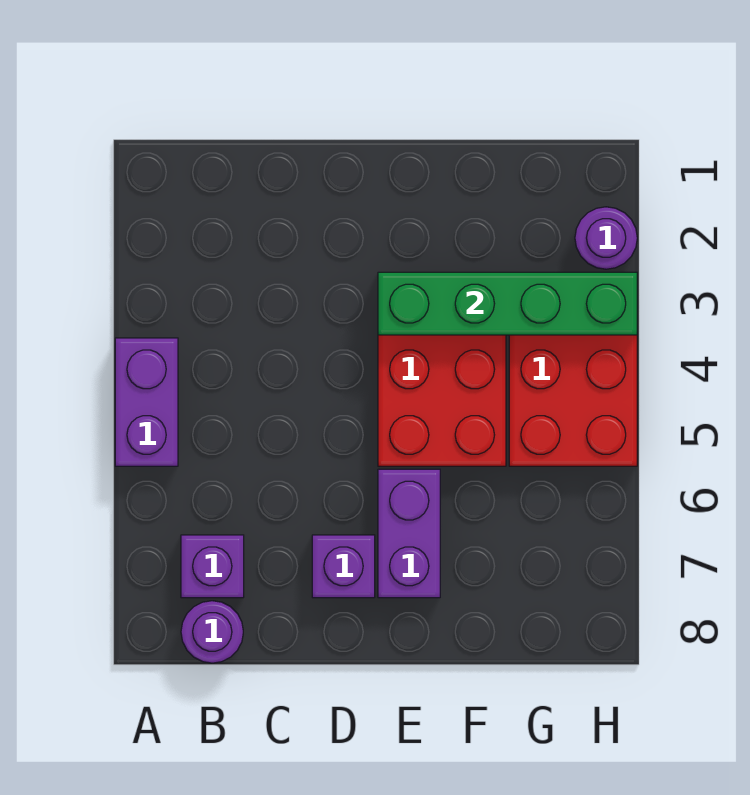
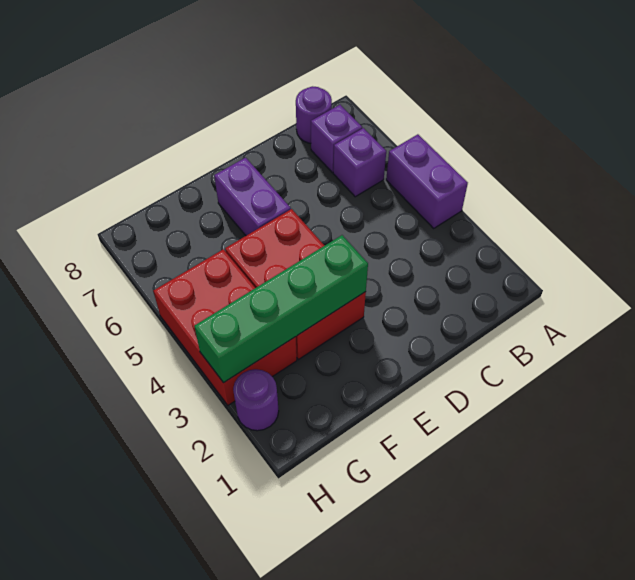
purple 1x1 brick [312,535,375,598] -> purple 1x1 brick moved to [333,128,386,197]

